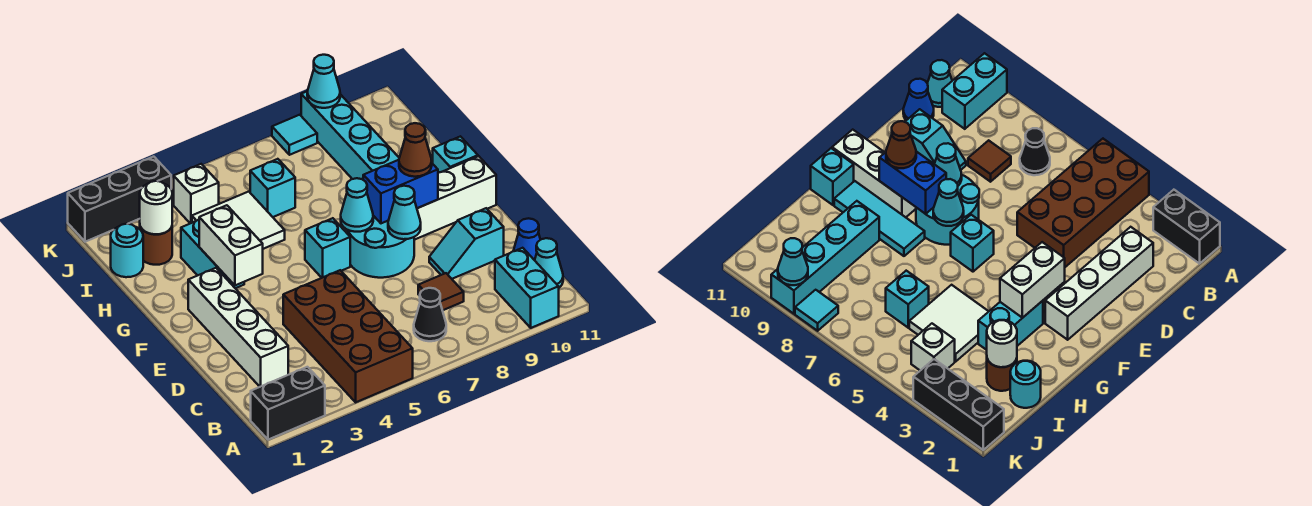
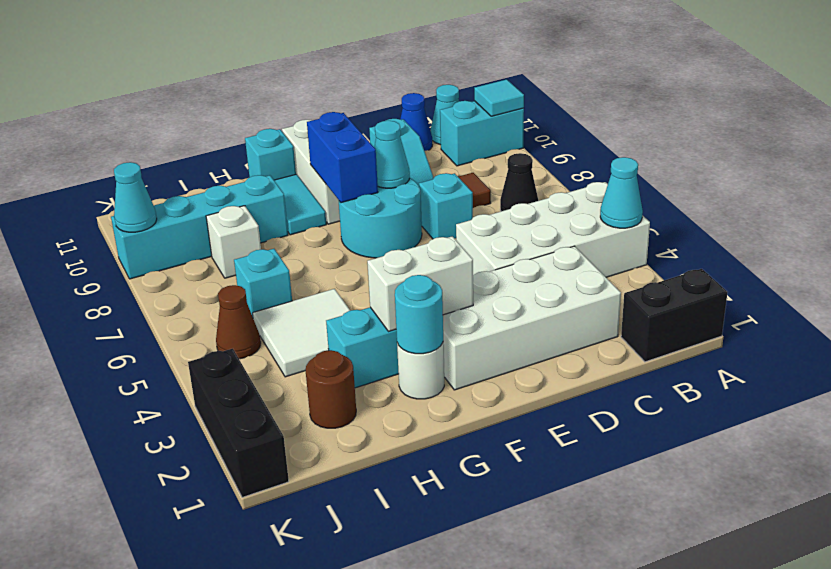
black 1x2 brick [251,367,325,440] -> black 1x2 brick turned to [621,269,727,362]
brown 2x4 brick [283,270,413,402] -> white 2x4 brick [456,182,650,277]
white 1x4 brick [188,268,288,387] -> white 2x4 brick [443,246,621,390]
cyan 1x1 brick [305,218,350,278] -> cyan 1x1 brick moved to [419,173,473,239]
cyan 1x1 cone [341,178,373,232] -> cyan 1x1 cone moved to [600,157,643,228]
brown 1x1 cone [399,123,432,177] -> brown 1x1 cone moved to [216,285,261,359]
cyan 1x3 tile [834,181,925,256] -> cyan 1x2 tile [274,174,326,235]
cyan 1x1 round brick [111,224,143,277] -> cyan 1x1 round brick moved to [395,275,443,354]
white 1x1 round brick [140,181,172,234] -> white 1x1 round brick moved to [397,343,444,399]
white 1x1 brick [174,164,219,223] -> white 1x1 brick moved to [206,206,261,278]
cyan 1x1 tile [272,115,317,155] -> cyan 1x1 tile moved to [474,79,524,116]

